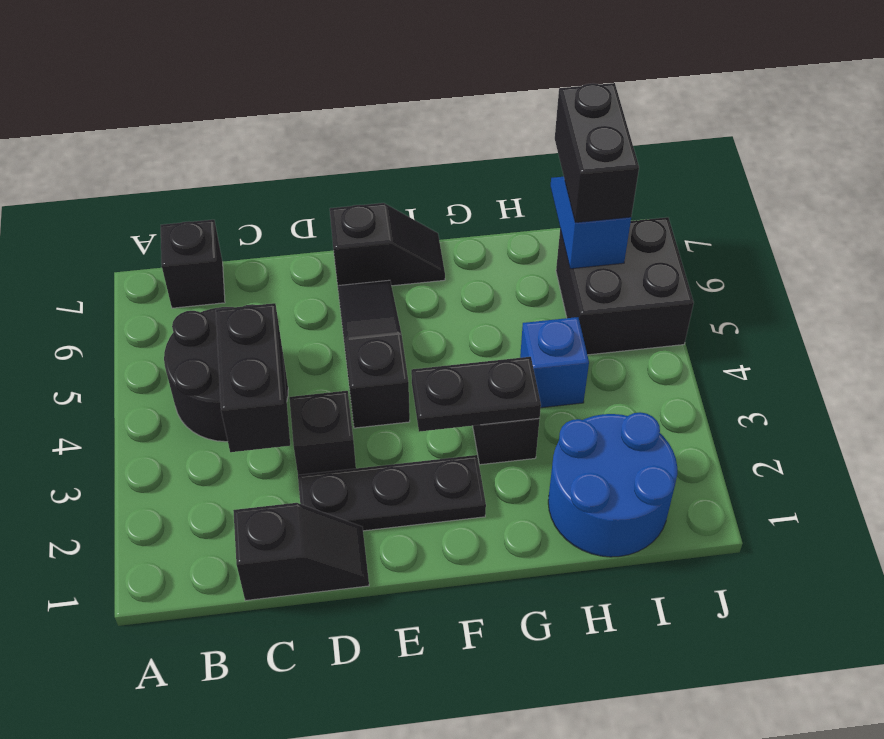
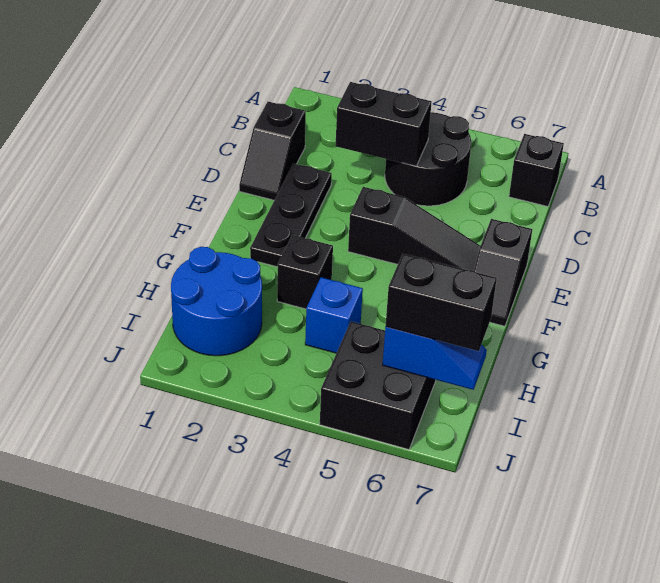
black 1x1 brick [289,391,356,475] -> none
black 1x2 plate [411,357,541,432] -> none

